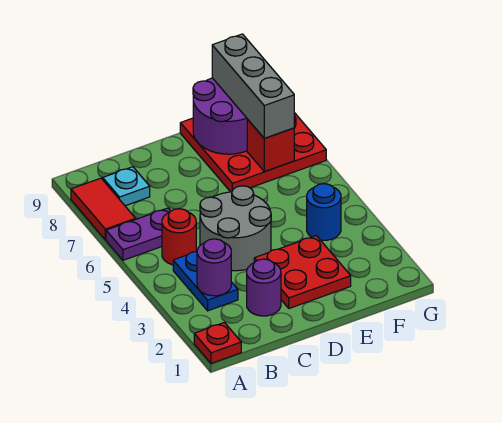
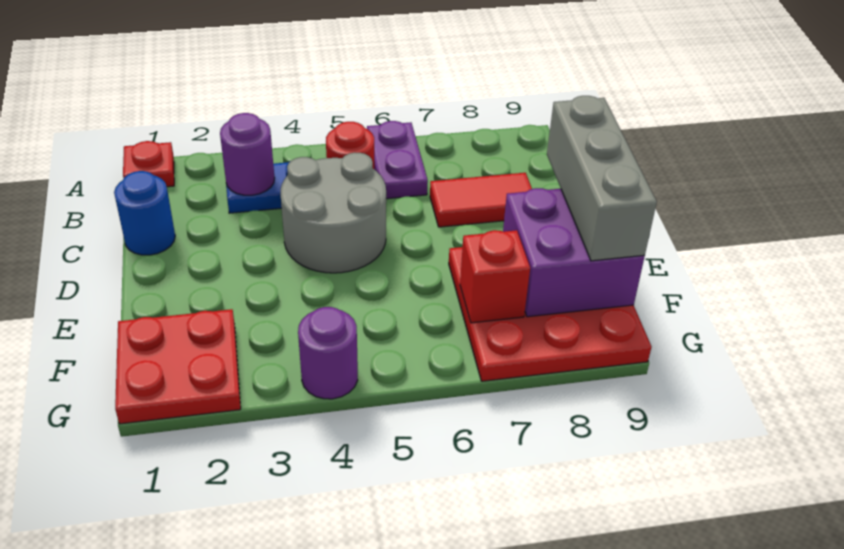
red 1x2 tile [71,178,136,240] -> red 1x2 tile moved to [430,173,532,227]
cyan 1x1 plate [103,167,150,206] -> none
purple 1x1 round brick [247,259,281,316] -> purple 1x1 round brick moved to [298,307,358,399]
red 2x2 plate [254,236,351,308] -> red 2x2 plate moved to [115,309,241,424]
purple 2x2 round brick [193,78,248,154] -> purple 2x2 brick [503,188,645,317]
blue 1x1 round brick [307,184,341,240] -> blue 1x1 round brick moved to [114,171,175,255]
grey 1x3 brick [212,34,294,138] -> grey 1x3 brick turned to [547,96,657,261]

